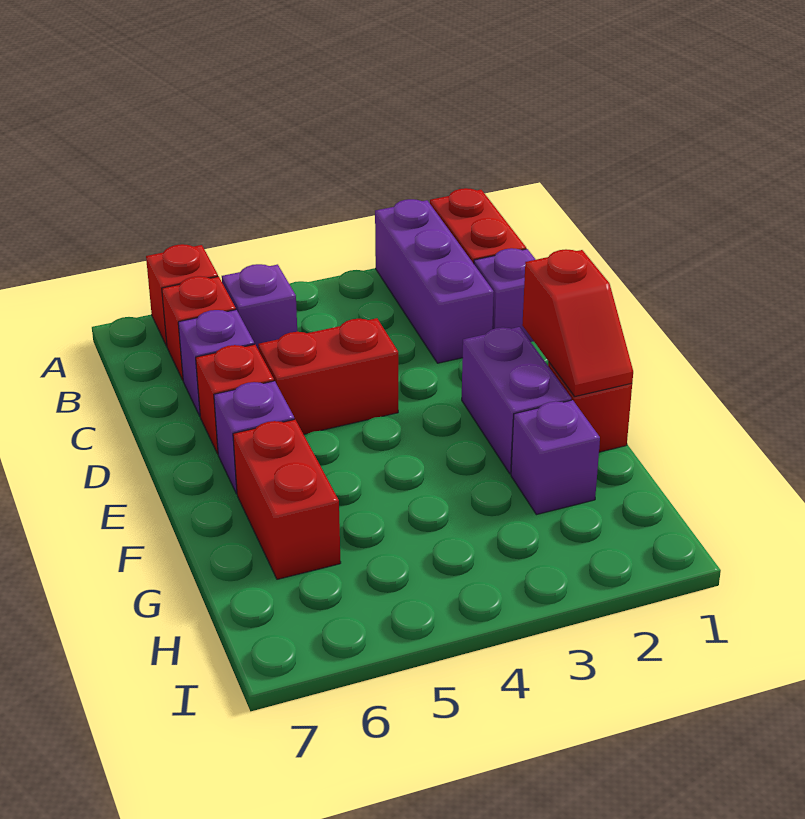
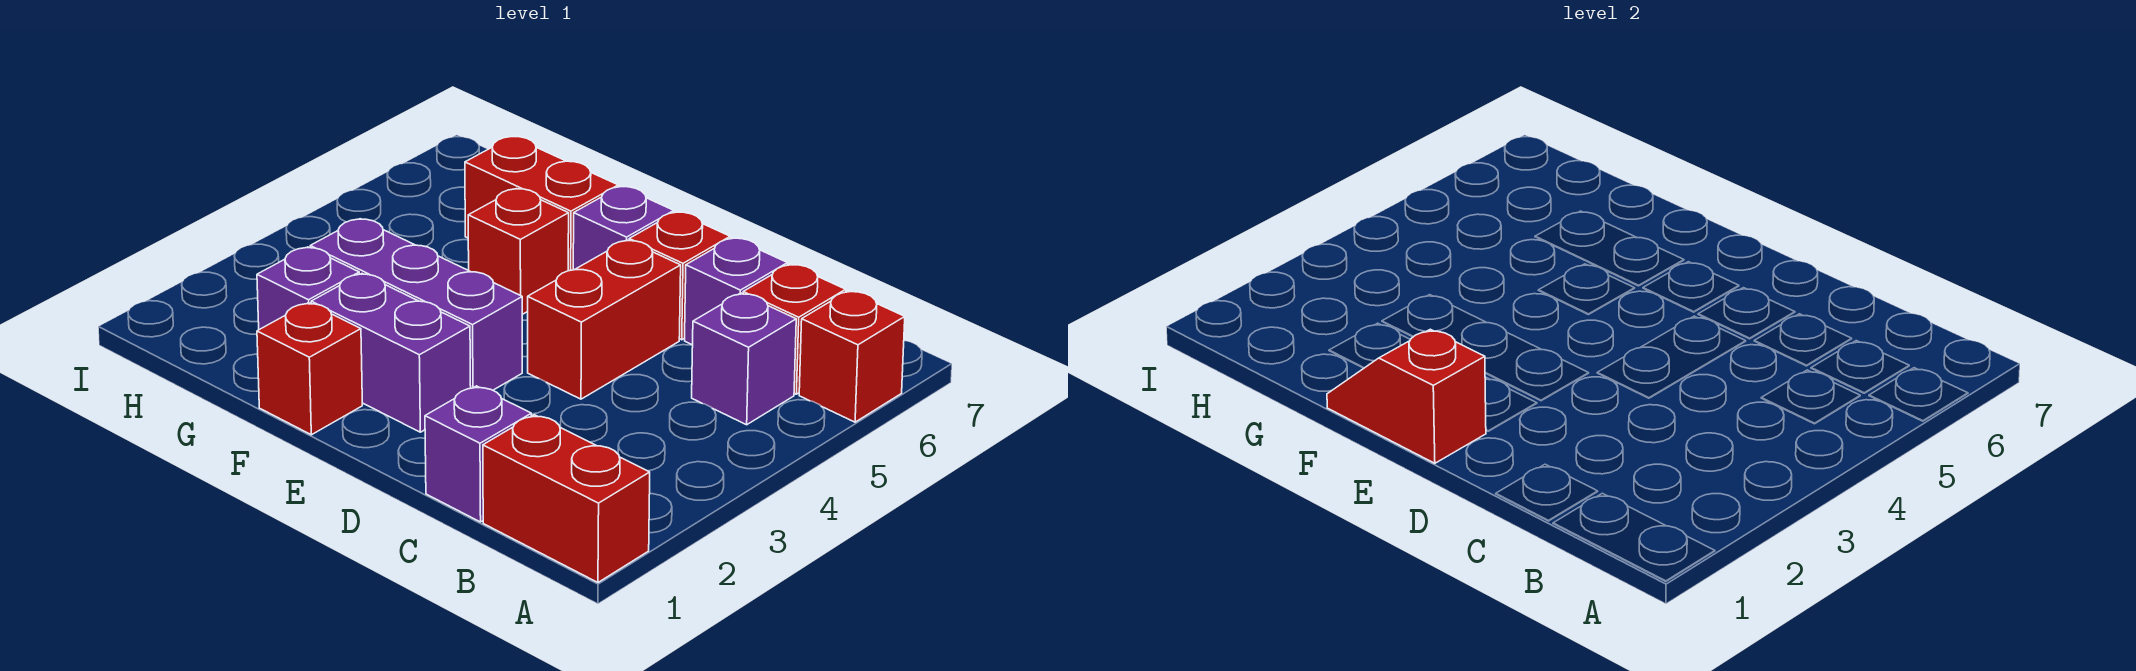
purple 1x3 brick [375,199,494,363] -> purple 1x3 brick moved to [310,219,522,390]
none -> red 1x1 brick [468,189,569,314]

